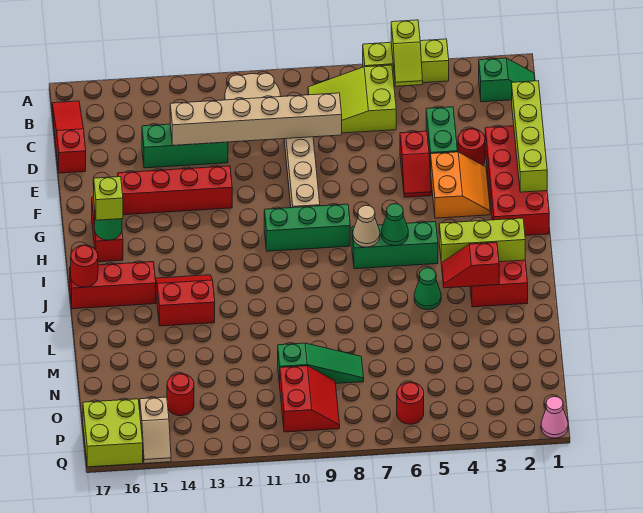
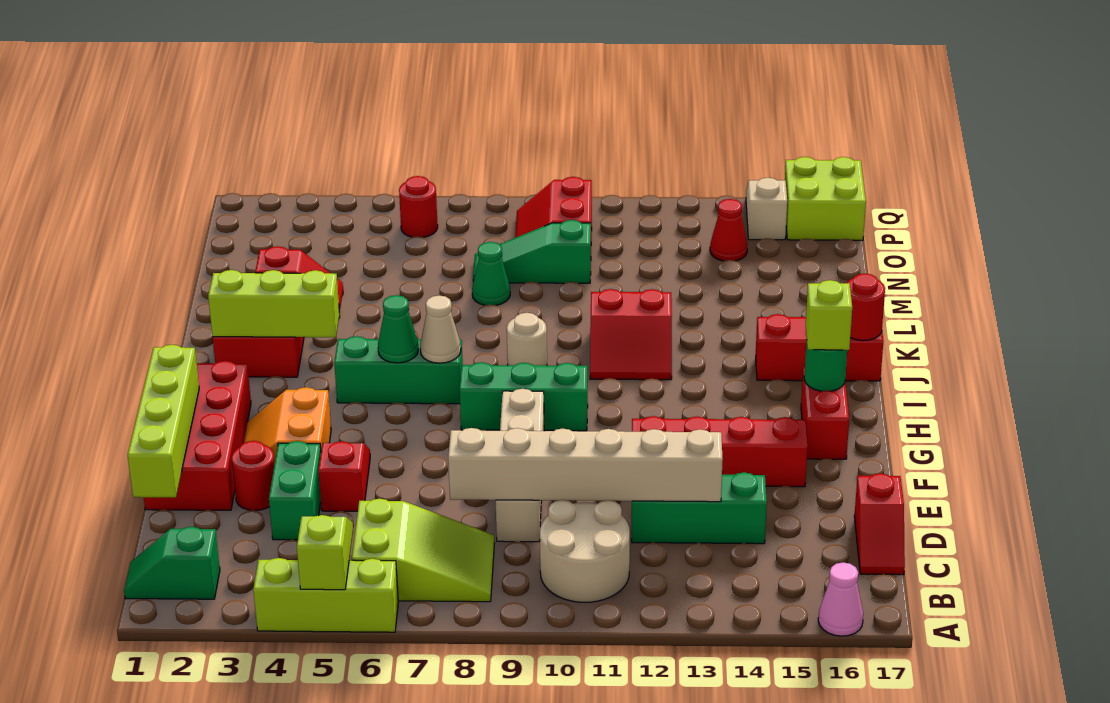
red 1x3 slope [52,101,86,173] -> red 1x2 slope [854,473,905,575]
none -> tan 1x1 round brick [507,313,547,366]
red 2x2 slope [155,275,215,326] -> red 2x2 slope moved to [590,289,672,380]
green 1x1 cone [414,268,441,310] -> green 1x1 cone moved to [472,242,510,305]
red 1x1 round brick [167,374,194,416] -> red 1x1 cone [710,199,747,261]
pink 1x1 cone [541,397,568,438] -> pink 1x1 cone moved to [818,562,863,636]

